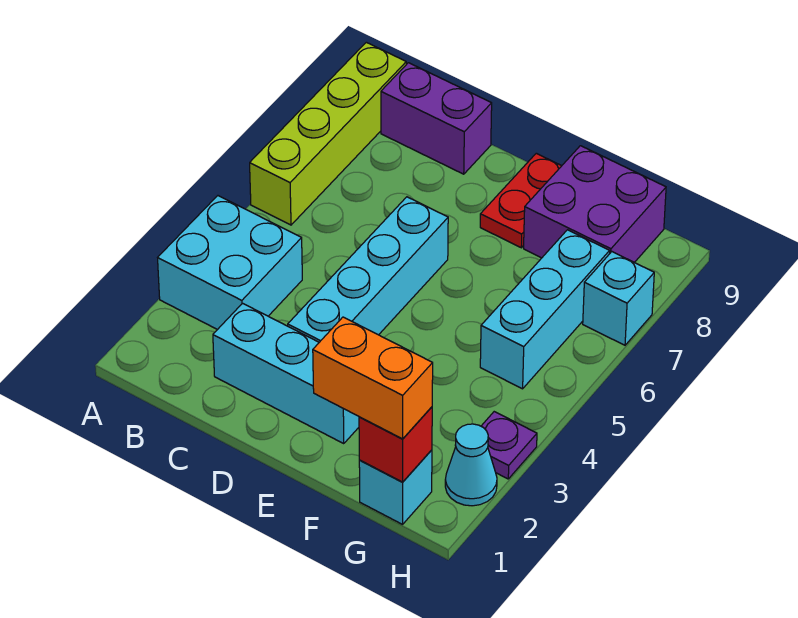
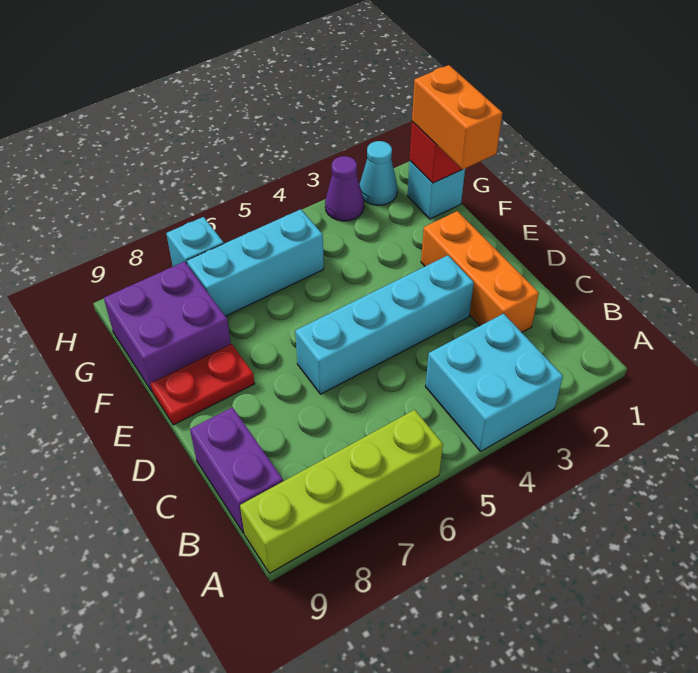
cyan 1x3 brick [213,303,359,443] -> orange 1x3 brick [421,211,539,332]
purple 1x1 plate [481,412,537,479] -> purple 1x1 cone [325,156,364,221]

